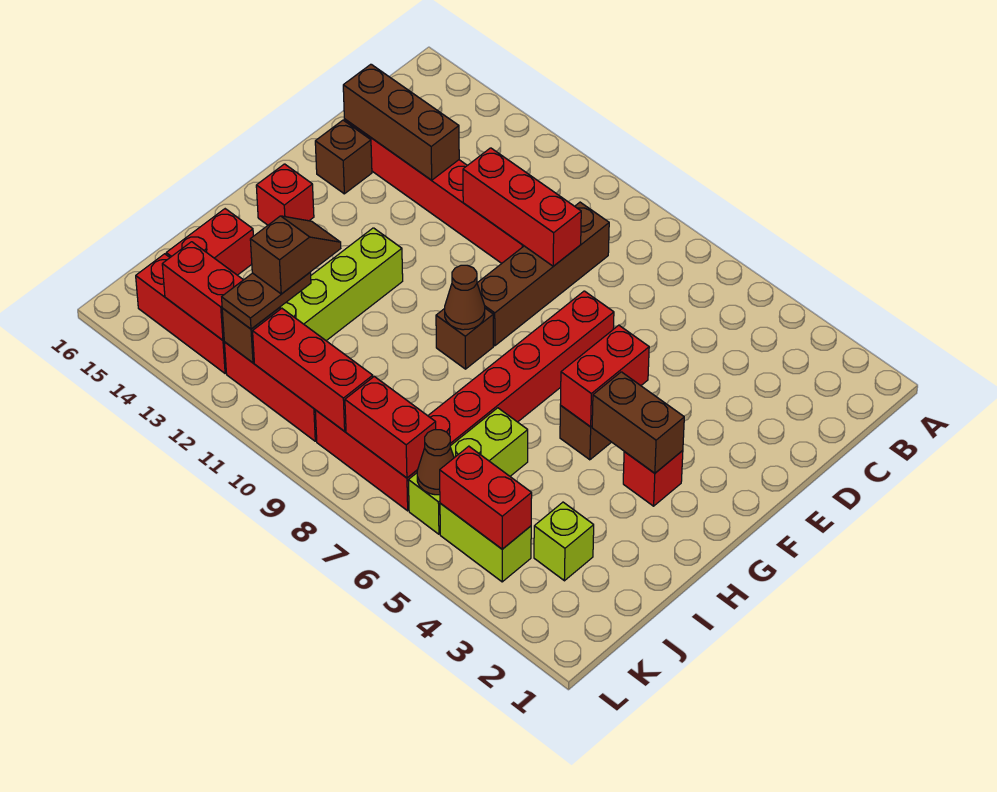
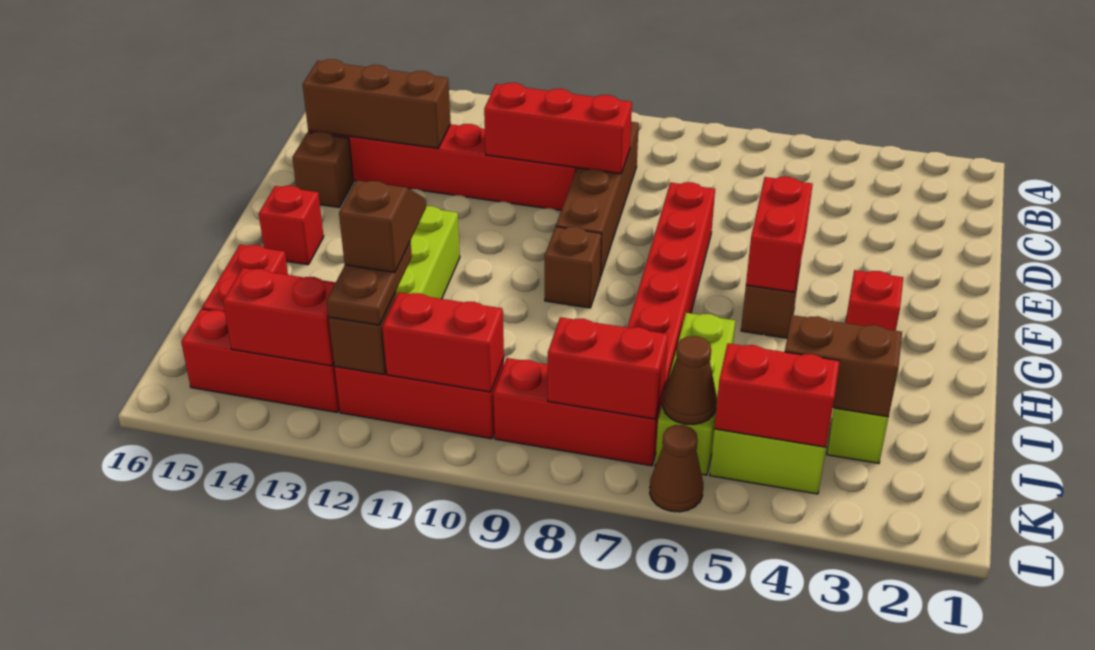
brown 1x2 brick [592,372,684,473] -> brown 1x2 brick moved to [785,315,902,417]
brown 1x1 cone [445,265,485,330] -> brown 1x1 cone moved to [650,425,703,512]
red 1x3 brick [253,308,373,431] -> red 1x2 brick [382,292,504,392]

